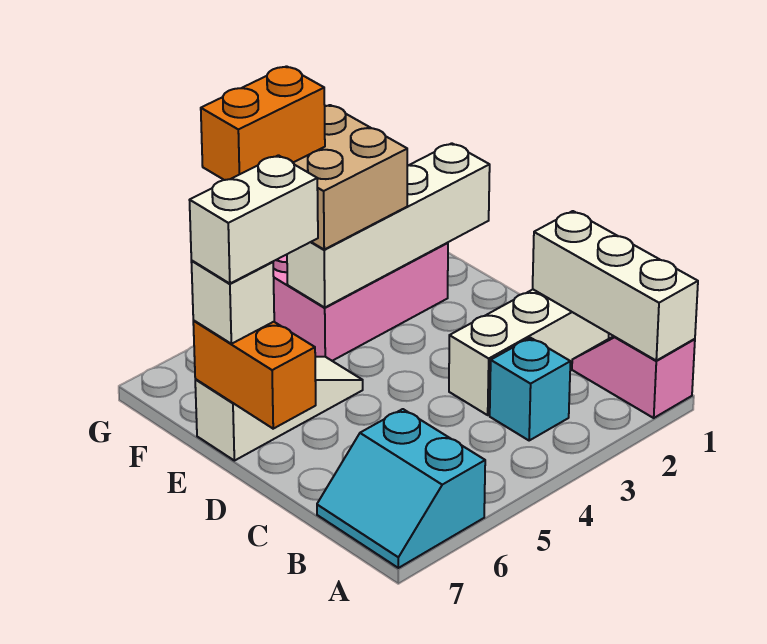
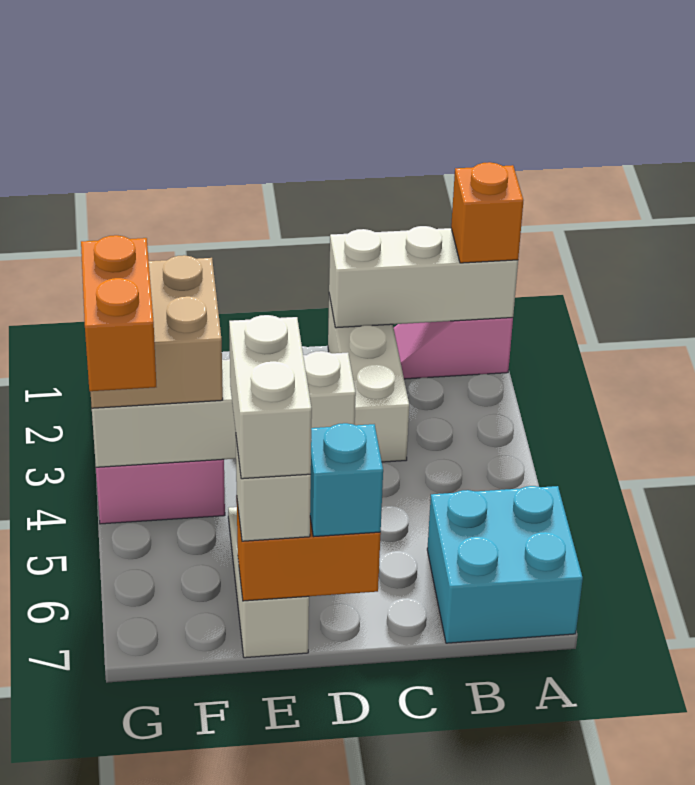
none -> orange 1x1 brick [451,162,523,263]
cyan 2x2 slope [317,409,485,568] -> cyan 2x2 brick [427,486,583,643]
cyan 1x1 brick [490,338,570,440] -> cyan 1x1 brick moved to [310,423,383,536]
white 1x4 brick [287,143,490,307] -> white 1x4 brick turned to [92,351,356,467]

